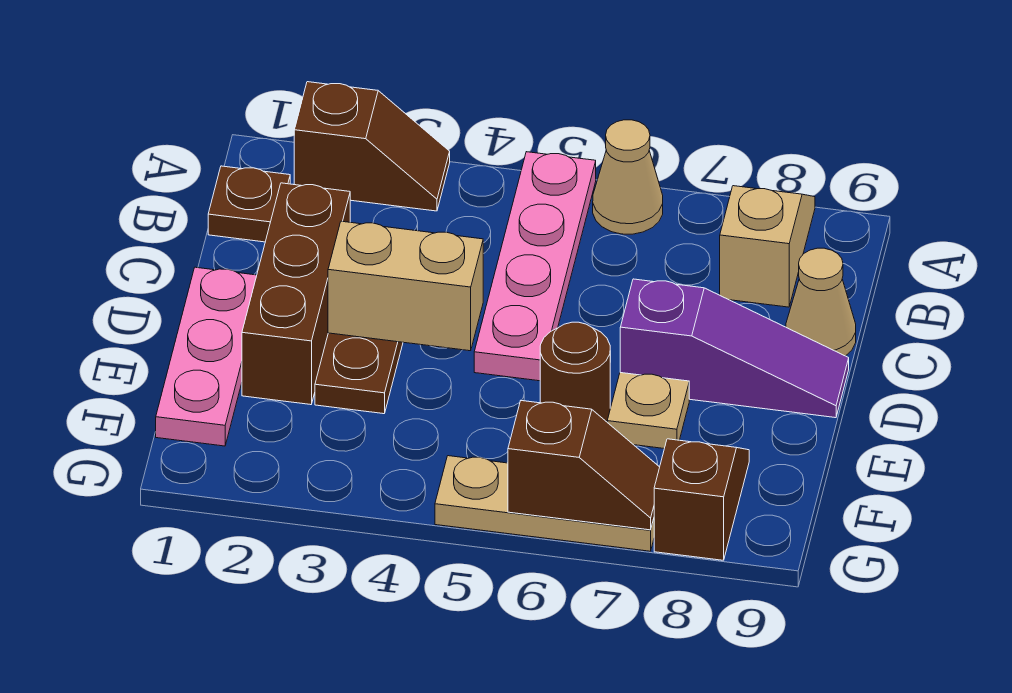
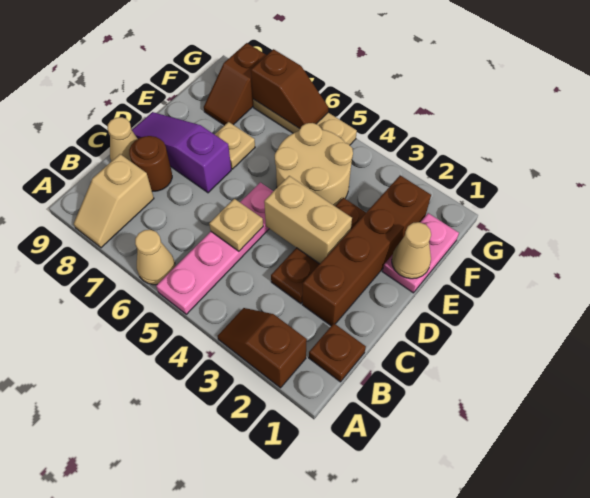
brown 1x3 brick [242,183,350,405] -> brown 1x4 brick [302,175,431,326]
none -> tan 1x1 plate [209,199,263,251]
pink 1x3 plate [156,267,257,446] -> pink 1x2 plate [383,213,459,293]
none -> tan 1x1 cone [392,222,431,279]
none -> tan 2x2 round brick [275,123,353,206]
brown 1x1 round brick [540,322,610,422] -> brown 1x1 round brick moved to [129,136,172,191]
brown 1x2 slope [508,401,660,530] -> brown 1x2 slope turned to [251,49,328,129]

